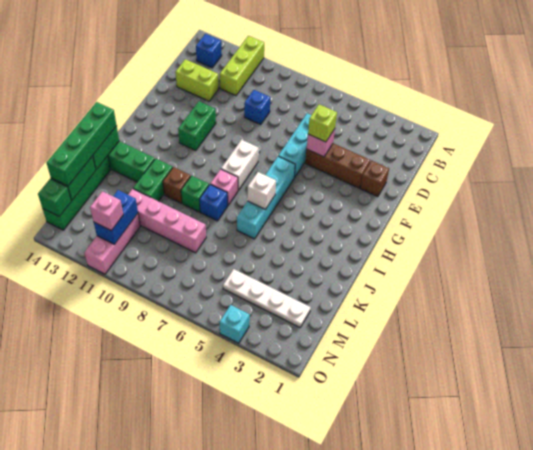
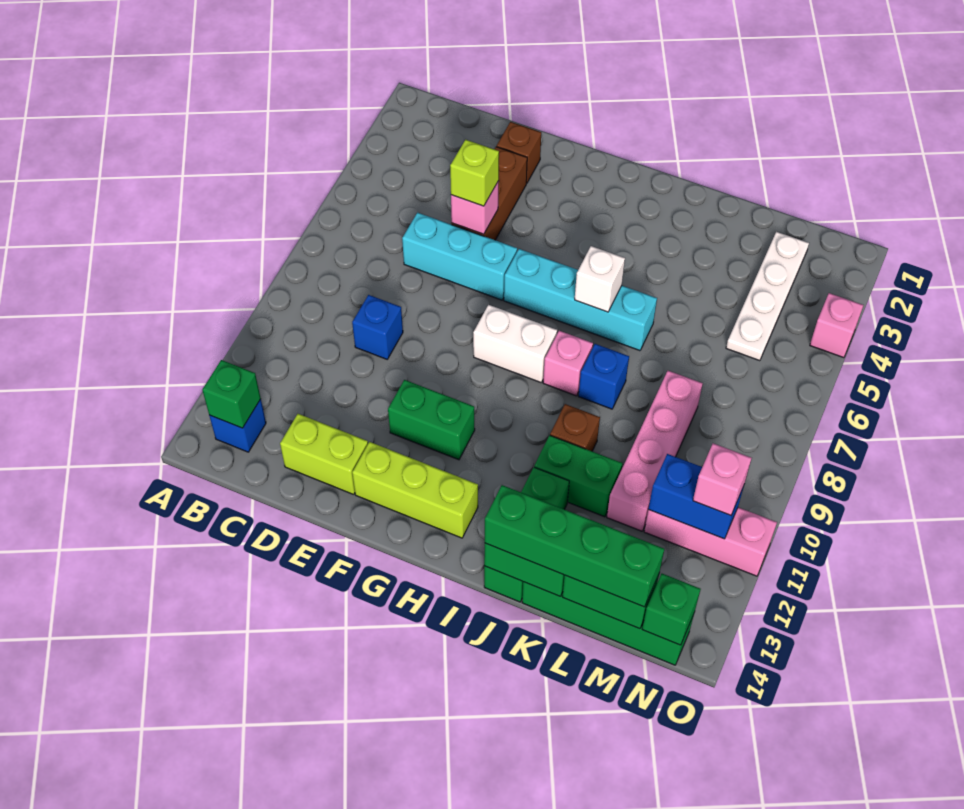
lime 1x3 brick [220,36,264,96] -> lime 1x3 brick moved to [352,442,478,538]
lime 1x2 brick [175,59,219,101] -> lime 1x2 brick turned to [280,414,368,494]
green 1x1 brick [181,176,209,212] -> green 1x1 brick moved to [202,360,261,428]
cyan 1x1 brick [219,305,250,343] -> pink 1x1 brick [810,293,863,358]

